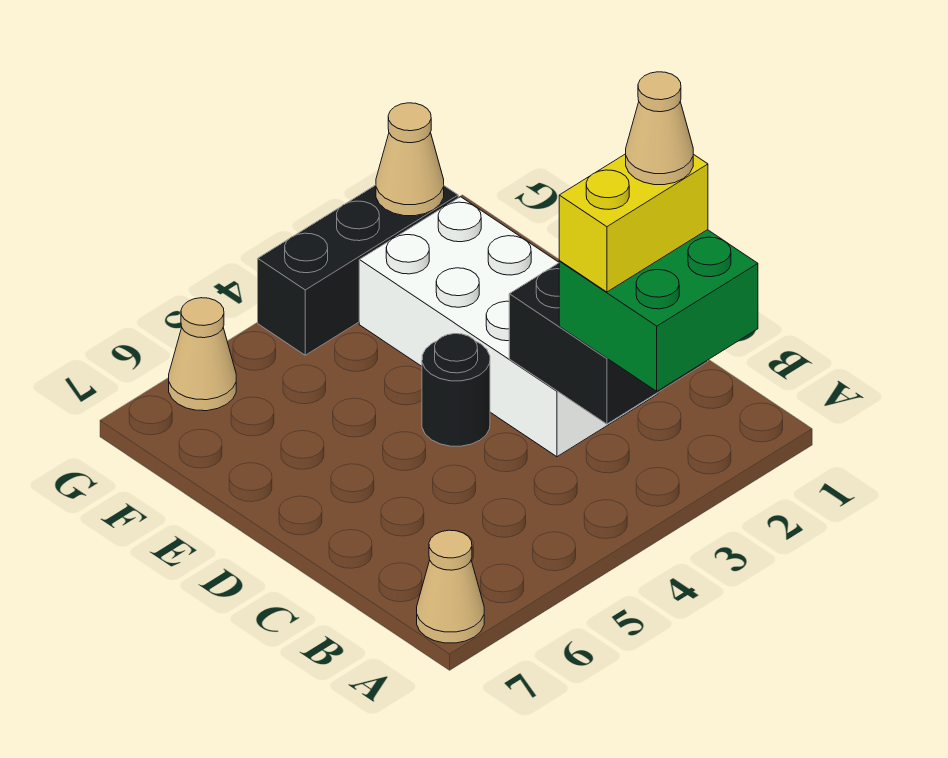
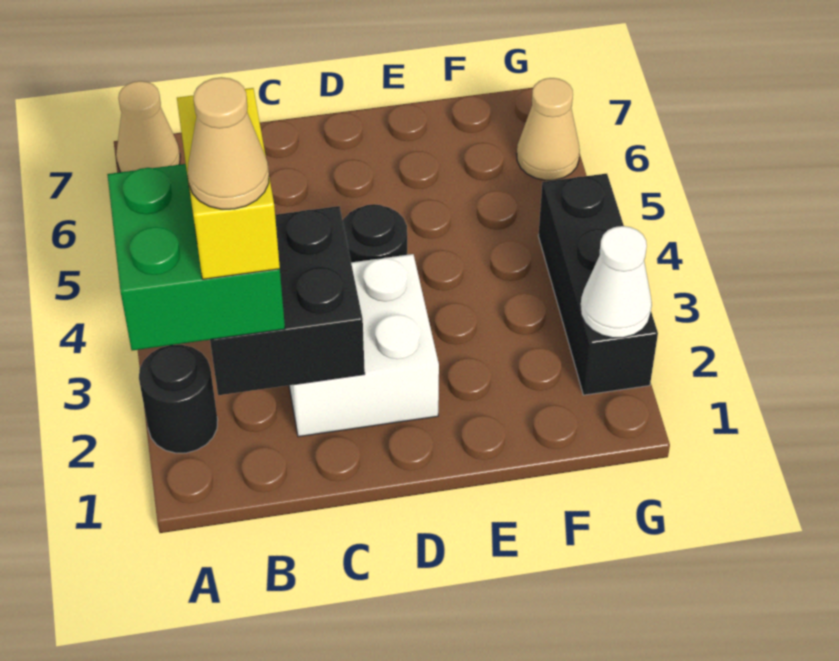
none -> black 1x1 round brick [139,345,218,453]
white 2x4 brick [359,197,658,457] -> white 2x2 brick [289,254,439,437]
tan 1x1 cone [376,103,444,216] -> white 1x1 cone [580,226,652,338]

